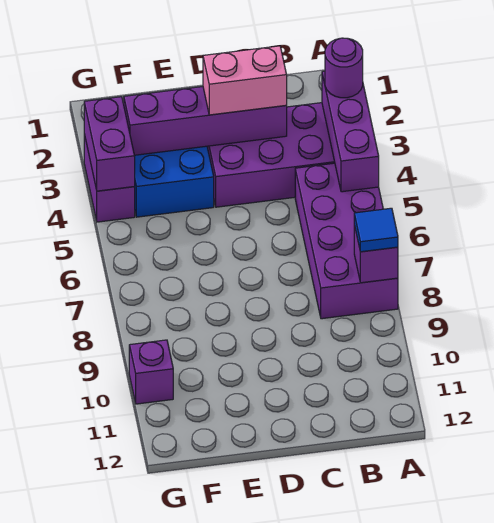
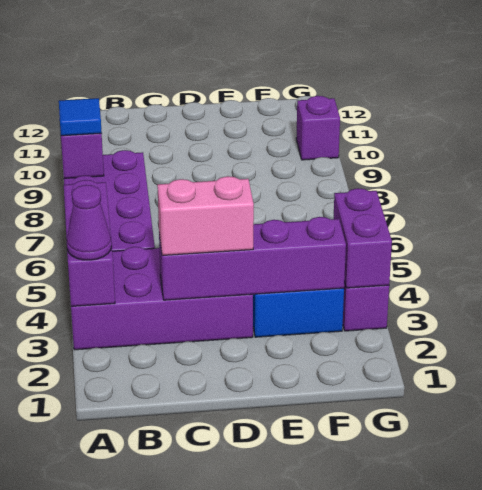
purple 1x1 round brick [325,38,363,98] -> purple 1x1 cone [67,185,112,260]

